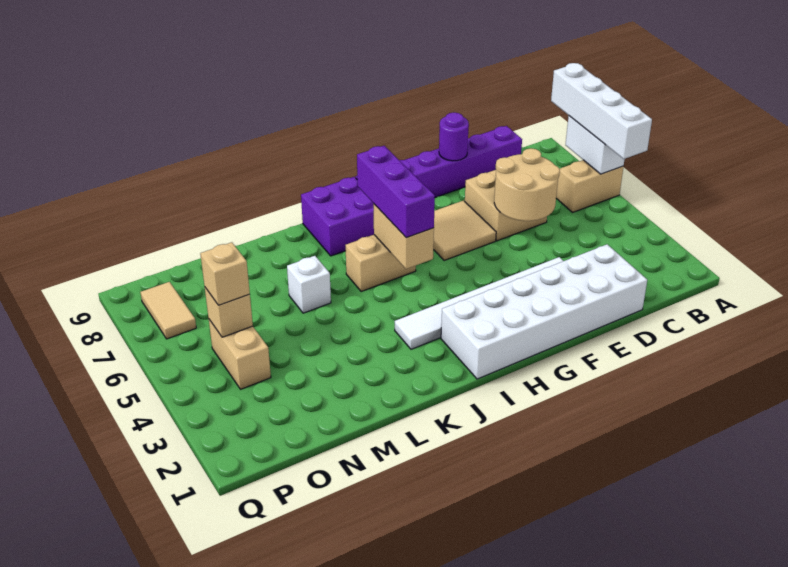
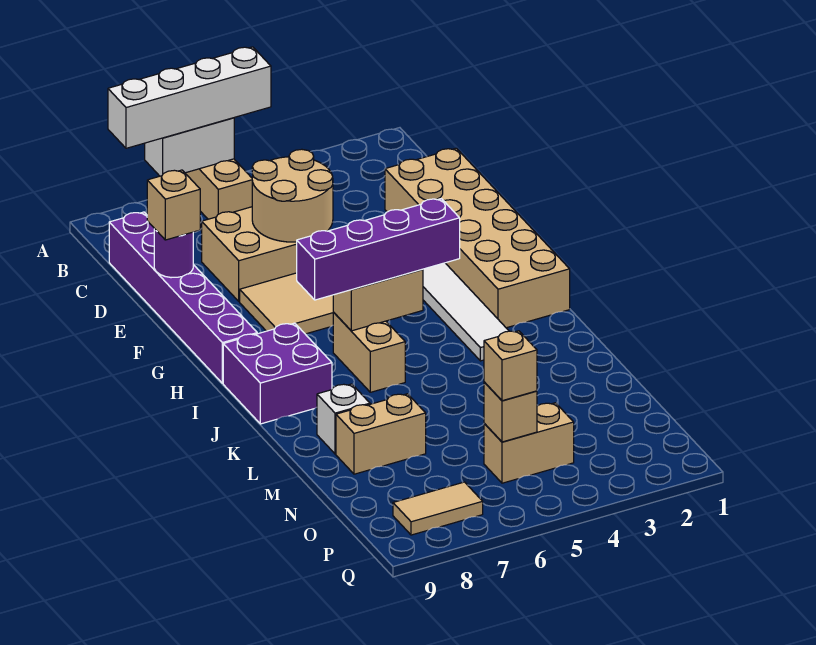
white 2x6 brick [441,244,647,379] -> tan 2x6 brick [385,148,570,328]
none -> tan 1x1 brick [147,170,200,240]
purple 1x3 brick [357,146,435,238] -> purple 1x4 brick [297,199,460,300]
white 1x1 brick [287,256,331,313] -> white 1x1 brick moved to [317,384,370,454]
none -> tan 1x2 brick [336,394,426,474]

